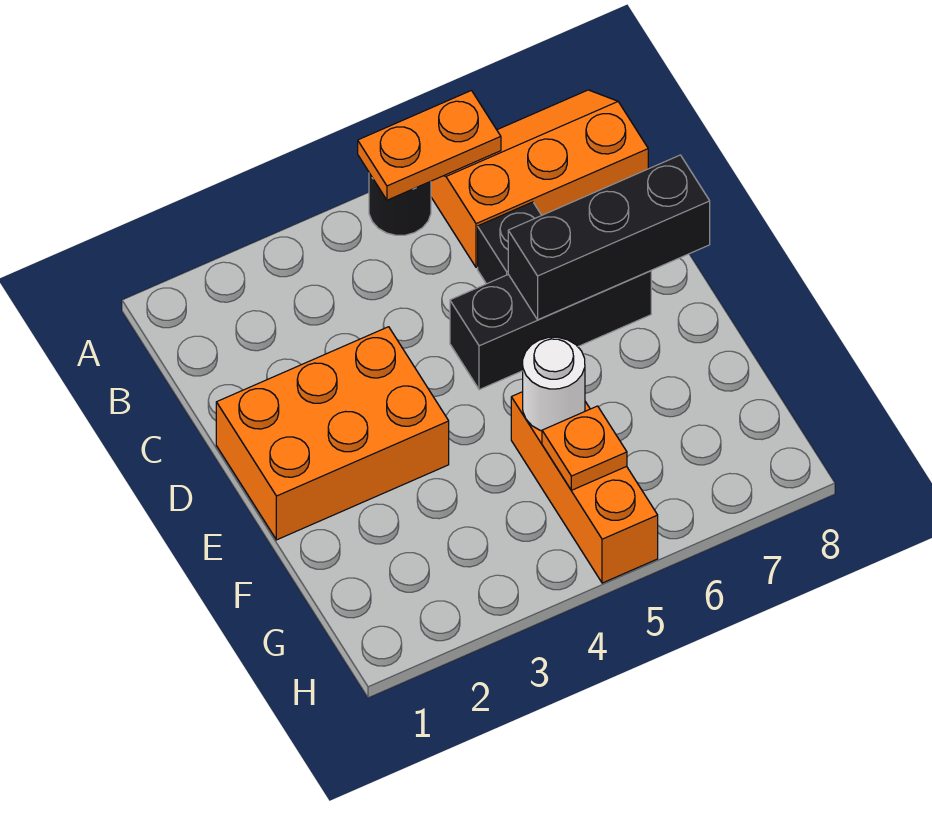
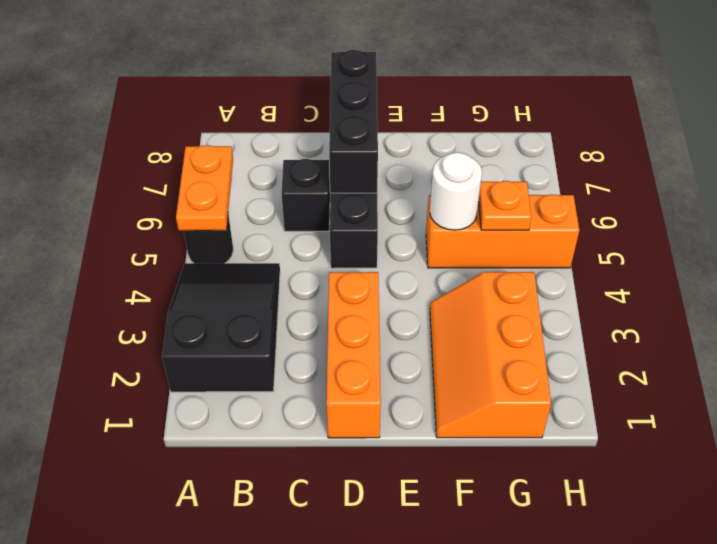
none -> black 2x3 slope [162,263,280,392]
orange 2x3 slope [431,90,648,267] -> orange 2x3 slope moved to [430,272,551,438]
orange 2x3 brick [216,327,449,540] -> orange 1x3 brick [326,272,381,438]

